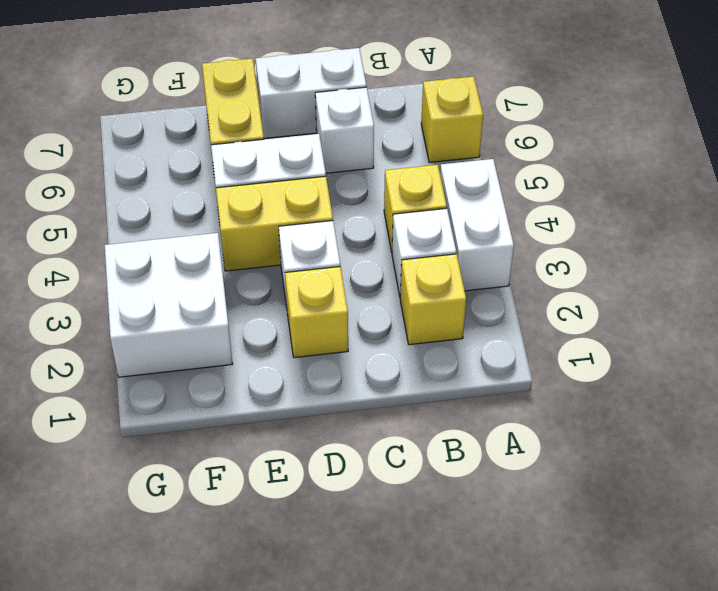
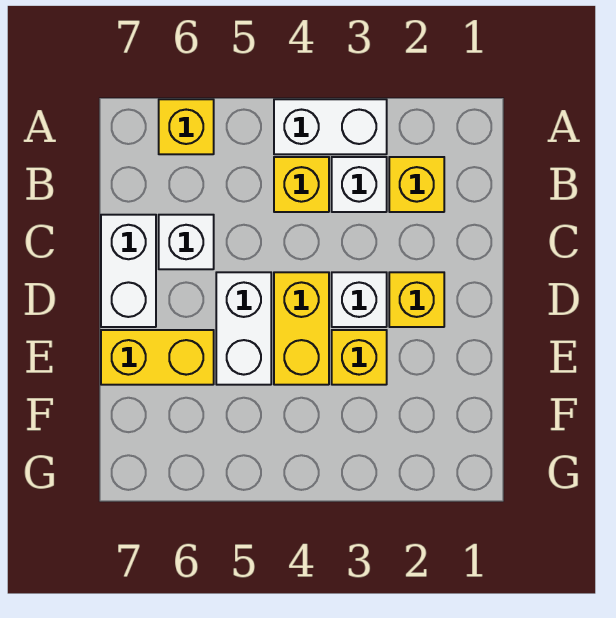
none -> yellow 1x1 brick [332,330,387,385]
white 2x2 brick [105,233,232,377] -> none

